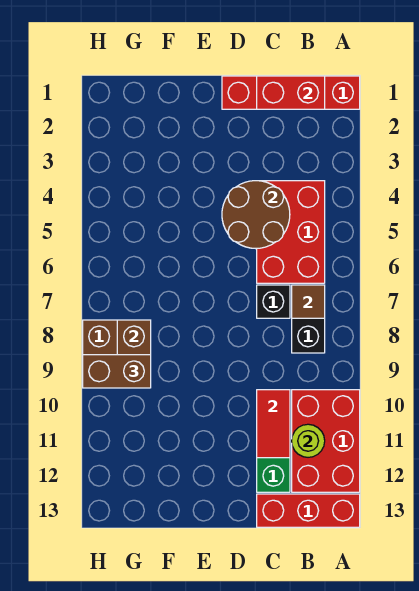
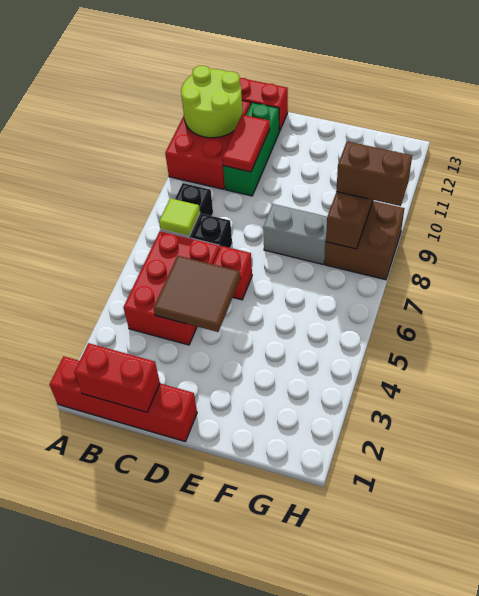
brown 1x1 tile [292,285,325,318] -> lime 1x1 tile [159,198,200,236]
lime 1x1 round brick [292,424,325,457] -> lime 2x2 round brick [181,66,243,138]
brown 2x2 round brick [222,181,290,249] -> brown 2x2 tile [154,256,240,332]
none -> red 1x1 brick [213,246,252,300]
none -> grey 1x2 brick [263,204,327,264]

